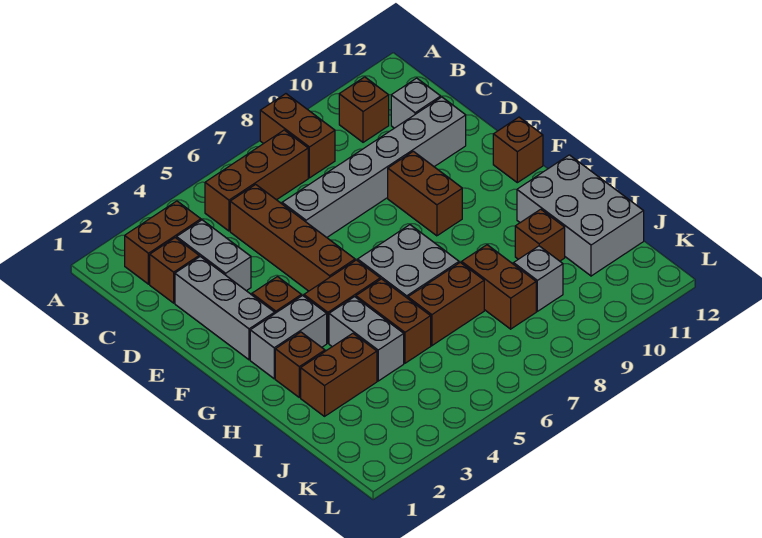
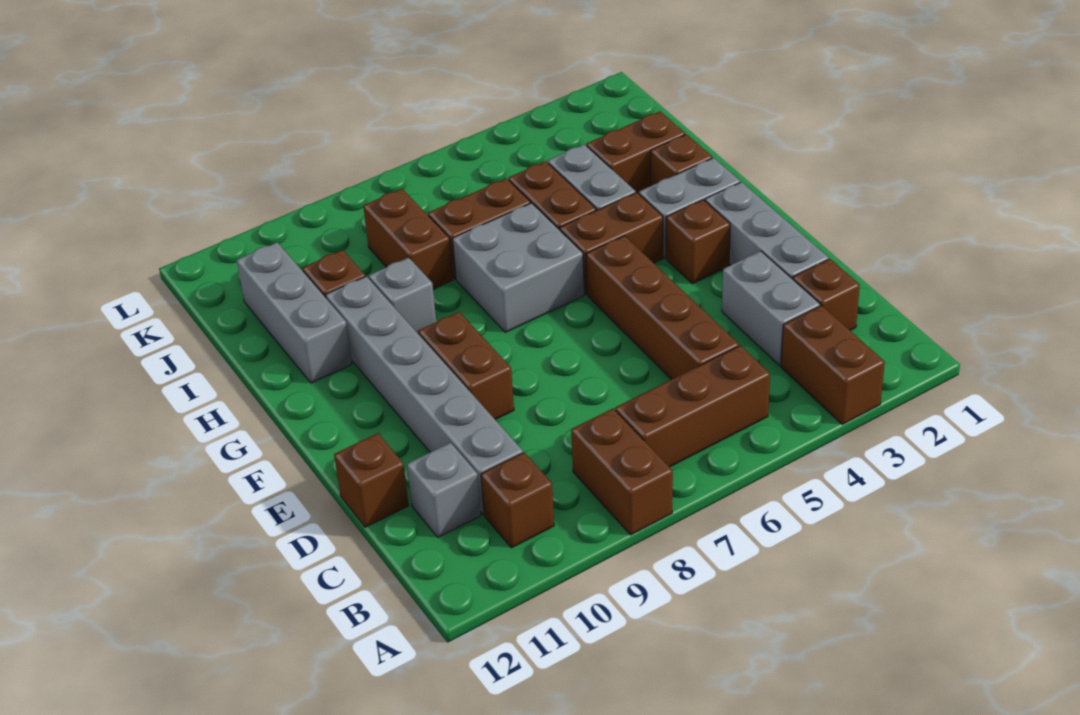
brown 1x2 brick [125,201,201,284] -> brown 1x2 brick turned to [781,305,885,424]
grey 1x6 brick [282,97,466,237] -> grey 1x6 brick turned to [326,276,523,515]
brown 1x1 brick [493,117,543,183] -> brown 1x1 brick moved to [334,433,409,527]
grey 2x3 brick [517,155,644,276] -> grey 1x3 brick [237,242,352,383]
grey 1x1 brick [514,246,563,311] -> grey 1x1 brick moved to [369,258,436,333]

